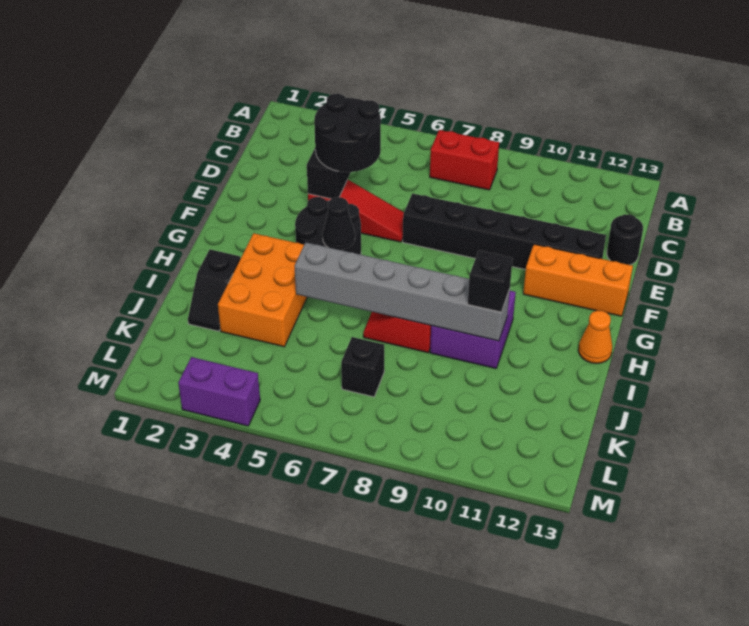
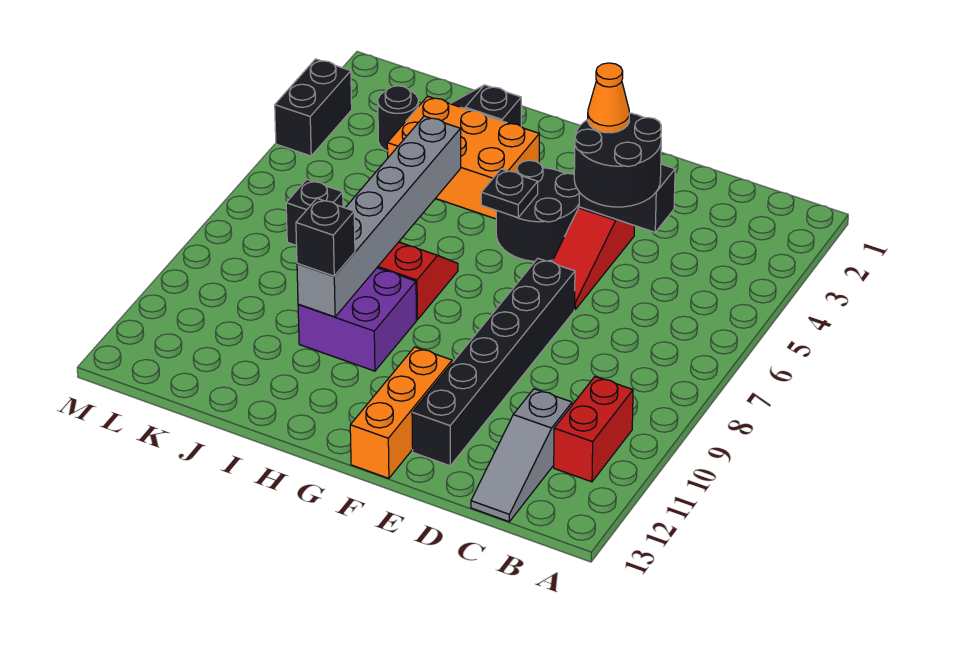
red 1x2 brick [430,130,499,190] -> red 1x2 brick moved to [554,377,633,482]
none -> grey 1x3 slope [471,389,572,522]
black 1x1 round brick [607,214,643,265] -> black 1x1 round brick moved to [378,86,418,151]
black 1x1 cone [322,197,355,250] -> black 1x1 plate [481,169,538,218]
orange 1x1 cone [578,311,612,364] -> orange 1x1 cone moved to [588,63,629,133]
purple 1x2 brick [178,357,260,426] -> black 1x2 brick [275,59,352,156]

